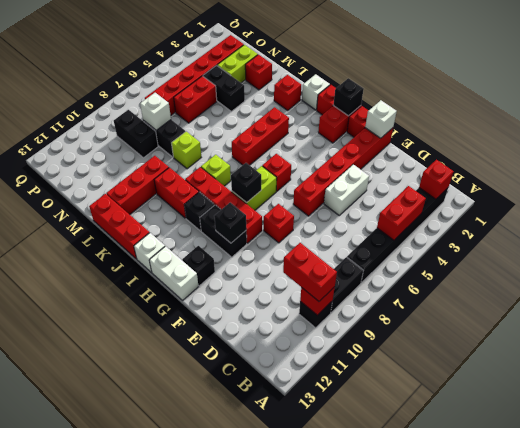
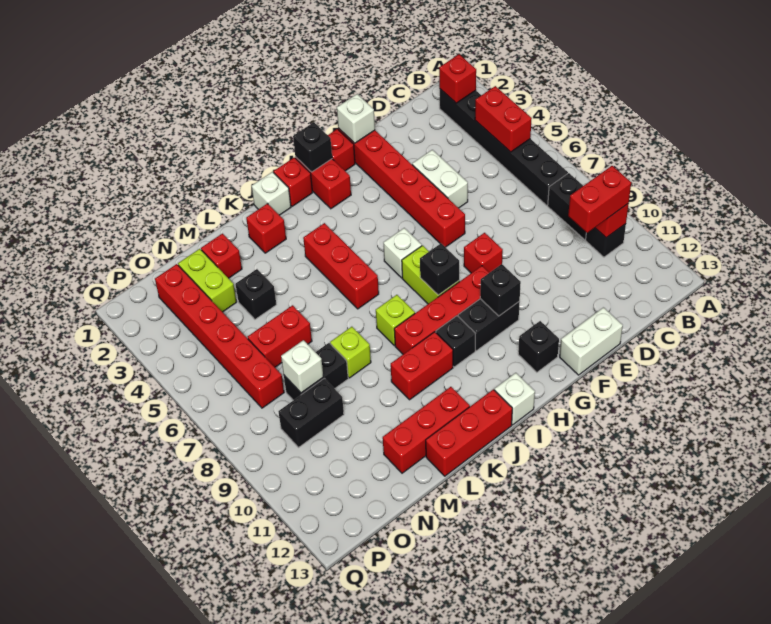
white 1x2 brick [149,246,199,300] -> white 1x2 brick moved to [560,307,623,375]
red 1x1 brick [262,154,291,191] -> white 1x1 brick [383,228,422,278]
red 1x3 brick [106,156,169,215] -> red 1x3 brick turned to [383,387,470,473]
black 1x2 brick [203,65,245,111] -> black 1x1 brick [235,269,276,319]
red 1x2 brick [174,76,217,123] -> red 1x2 brick turned to [248,305,312,367]

